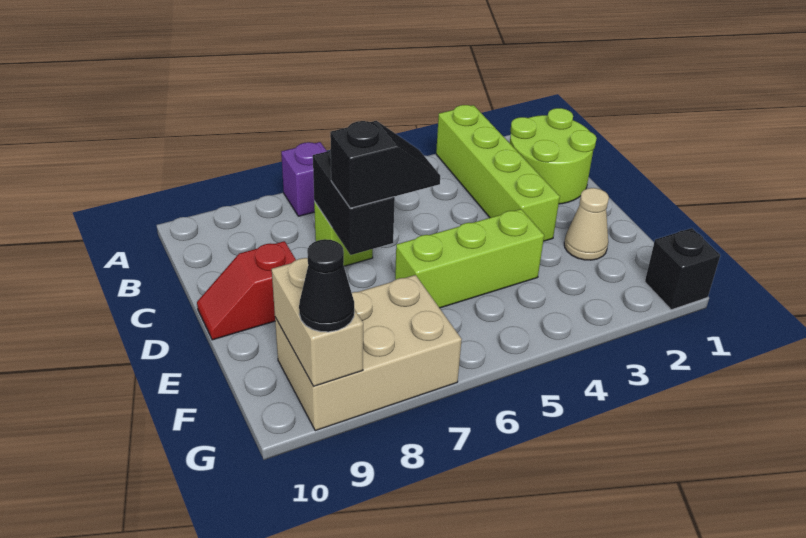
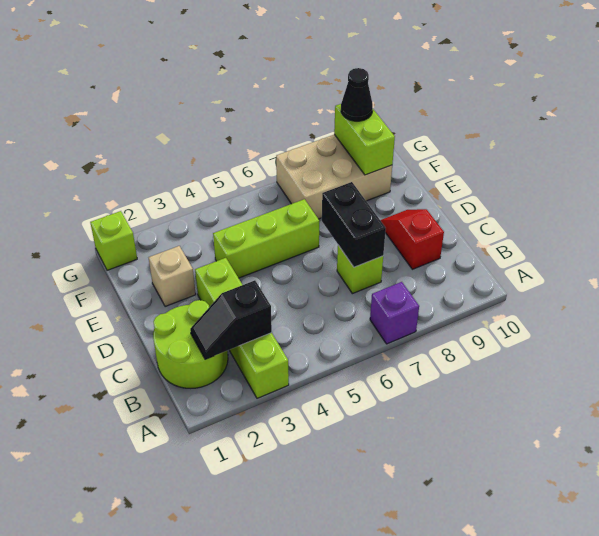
black 1x2 slope [330,121,440,208] -> black 1x2 slope moved to [190,280,272,359]
red 1x2 slope [197,241,296,340] -> red 1x2 slope turned to [380,209,444,269]
tan 1x1 cone [564,188,609,260] -> tan 1x1 brick [149,246,196,307]
tan 1x2 brick [272,258,363,386] -> lime 1x2 brick [334,104,395,175]
black 1x1 brick [645,228,720,310] -> lime 1x1 brick [90,211,137,270]

